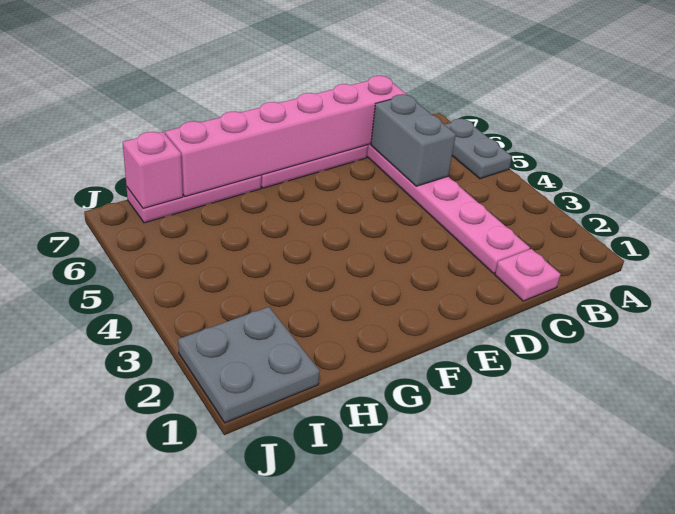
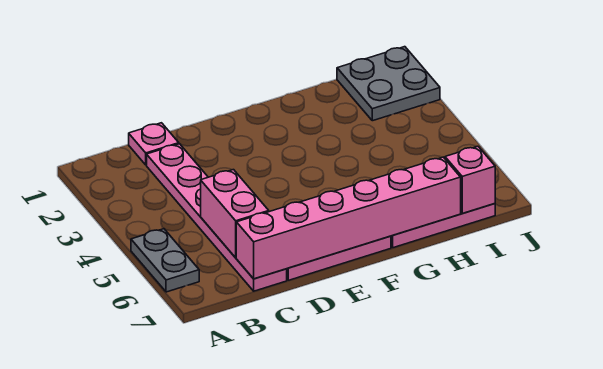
grey 1x2 brick [371,94,456,186] -> pink 1x2 brick [201,170,269,258]

